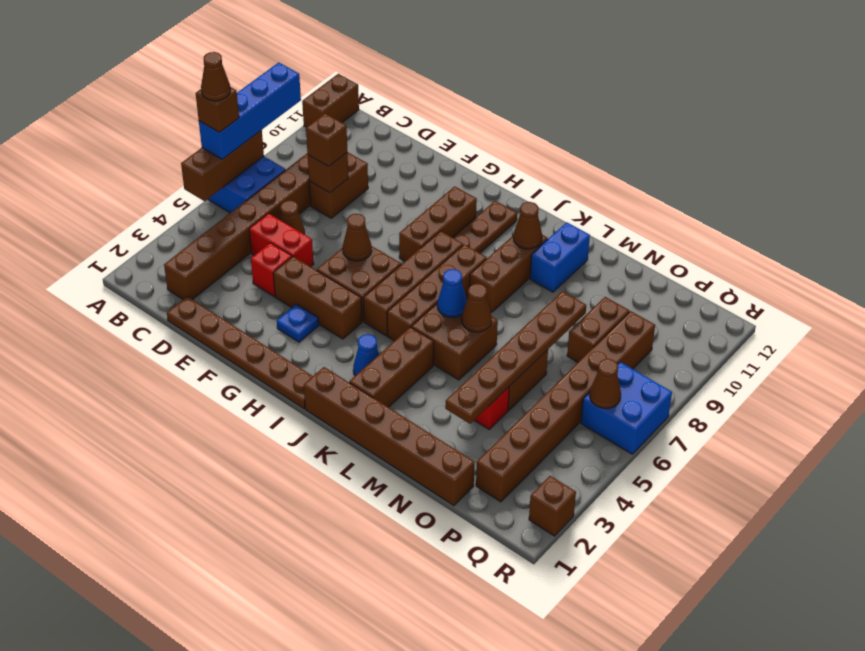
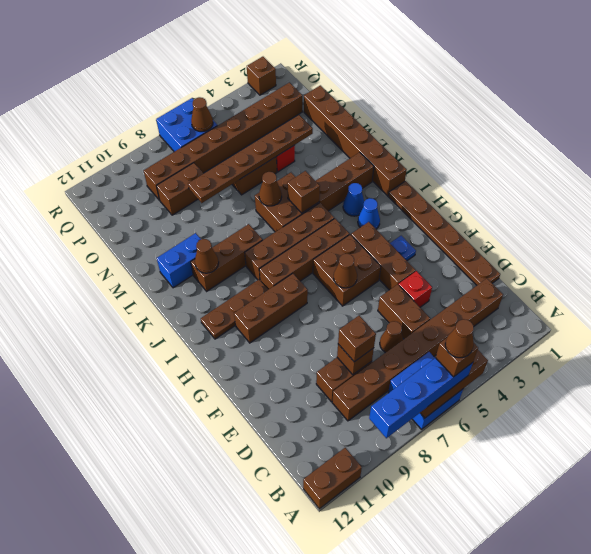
red 1x2 brick [249,213,314,267] -> brown 1x2 brick [378,284,430,339]
none -> brown 1x1 brick [287,171,320,213]
blue 1x1 cone [437,269,467,317] -> blue 1x1 cone moved to [358,198,380,229]

